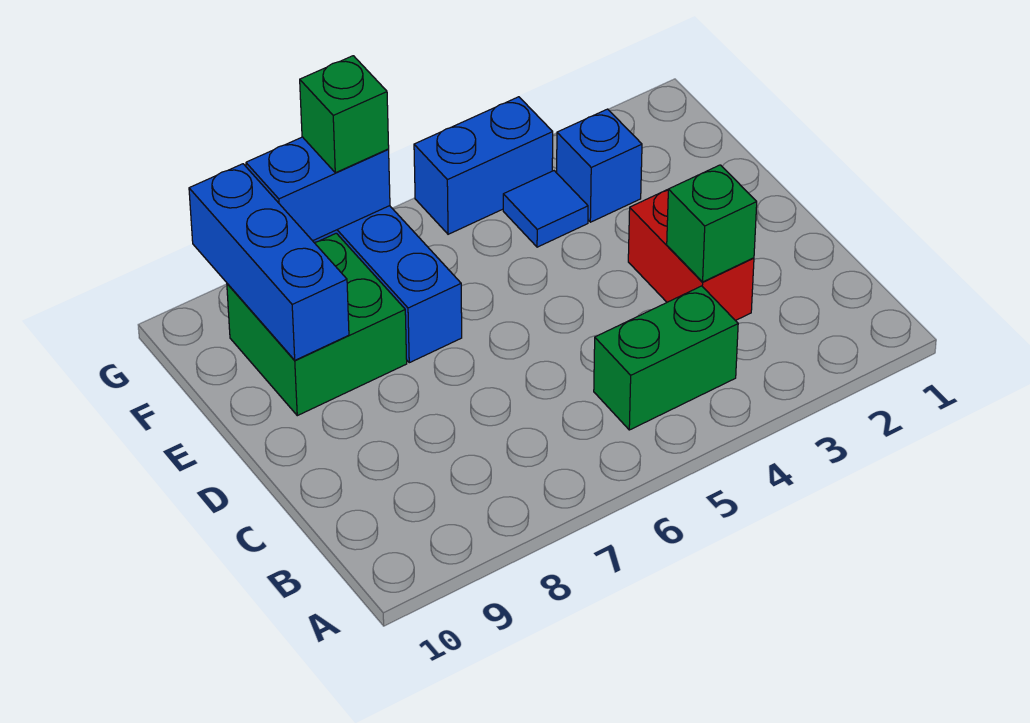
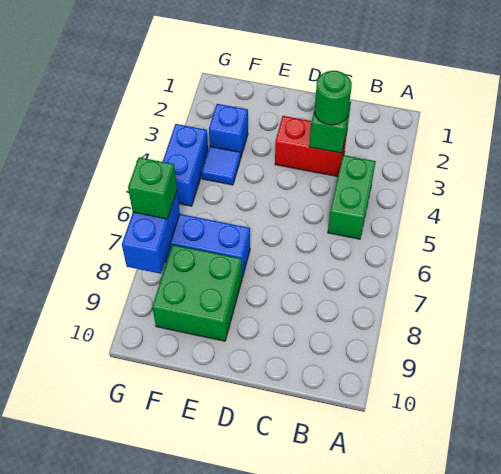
none -> green 1x1 round brick [314,71,352,125]
blue 1x3 brick [189,164,349,360] -> none

